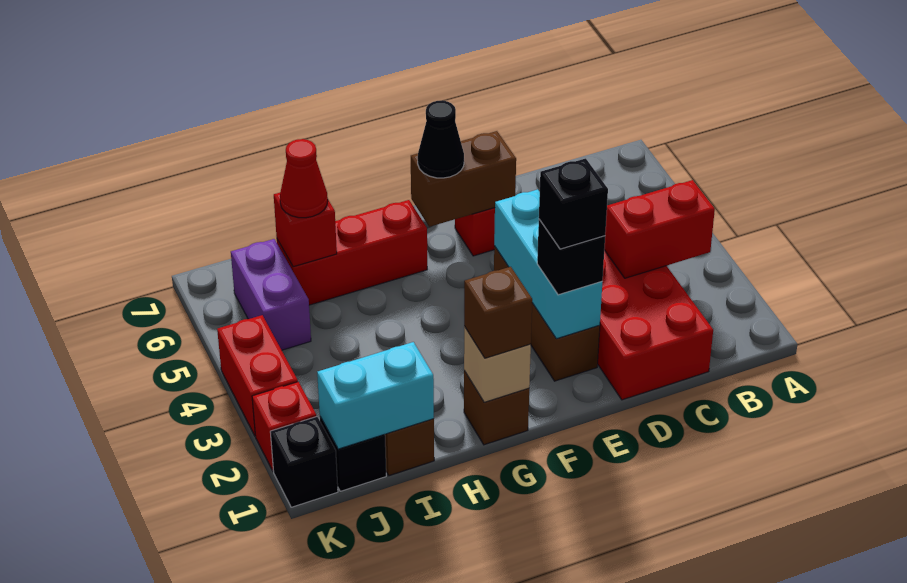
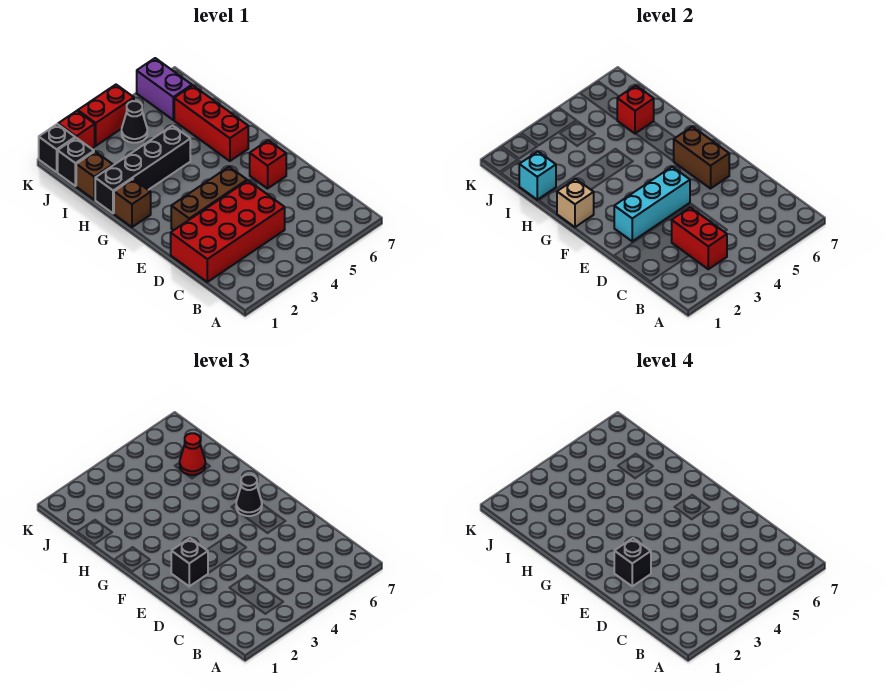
brown 1x1 brick [464,267,532,358] -> none
none -> black 1x4 brick [95,126,190,213]
cyan 1x2 brick [317,342,434,449] -> cyan 1x1 brick [519,152,556,200]
none -> black 1x1 cone [122,101,147,143]
purple 1x2 brick [231,239,311,350] -> purple 1x2 brick turned to [137,58,192,120]

